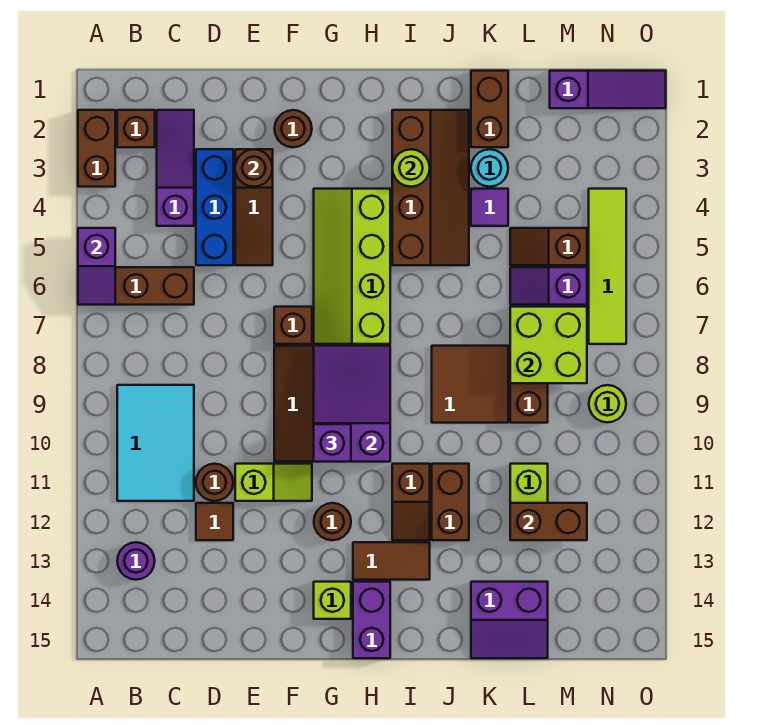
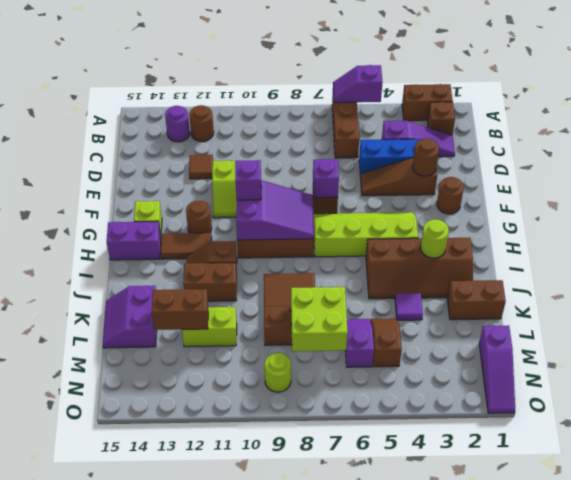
cyan 2x3 tile [117,385,194,501] -> none
brown 1x1 round brick [196,464,233,501] -> brown 1x1 round brick moved to [189,105,214,142]
none -> purple 1x1 brick [313,159,339,198]
brown 1x2 tile [353,542,430,580] -> brown 1x2 tile turned to [160,233,212,259]
cyan 1x1 round brick [471,149,508,187] -> none
brown 1x2 brick [510,503,587,540] -> brown 1x2 brick turned to [152,289,208,330]
lime 1x4 tile [589,189,626,344] -> none

